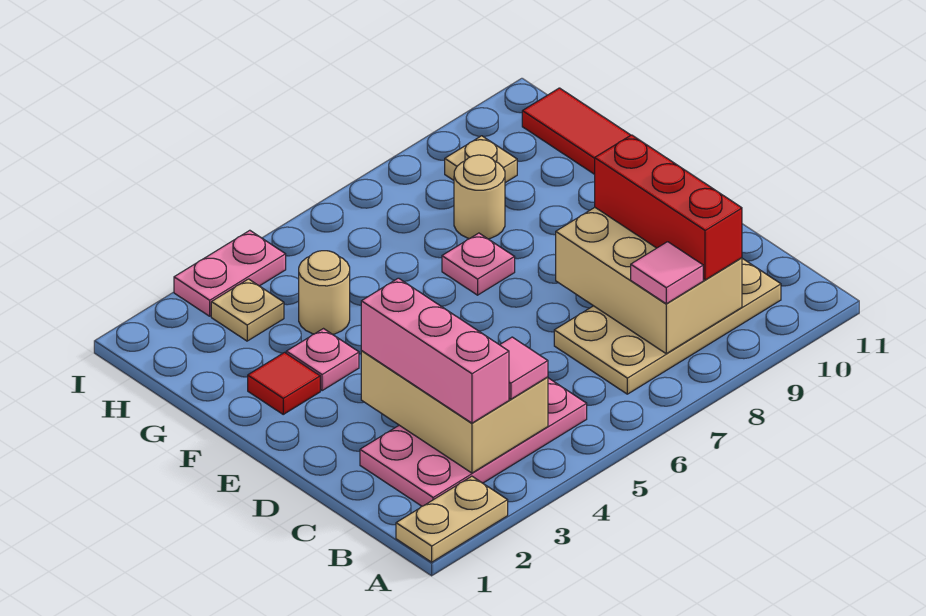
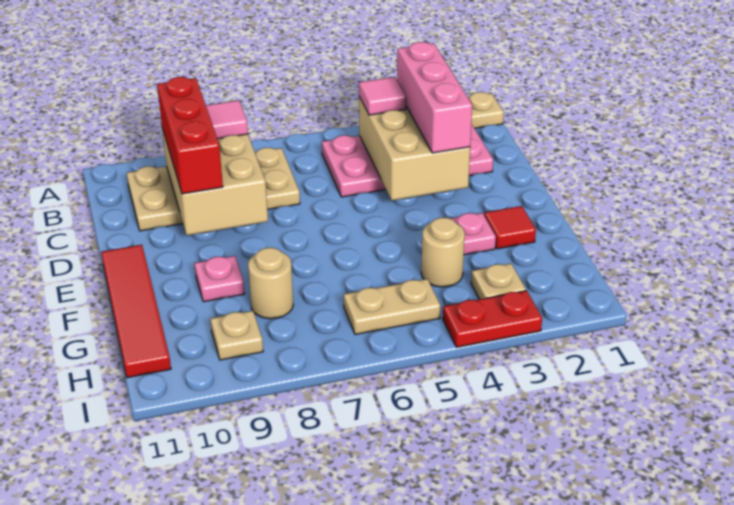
pink 1x1 plate [442,233,515,295] -> pink 1x1 plate moved to [194,256,245,302]
none -> tan 1x2 plate [344,279,440,335]
pink 1x2 plate [174,230,286,316] -> red 1x2 plate [443,291,542,347]

